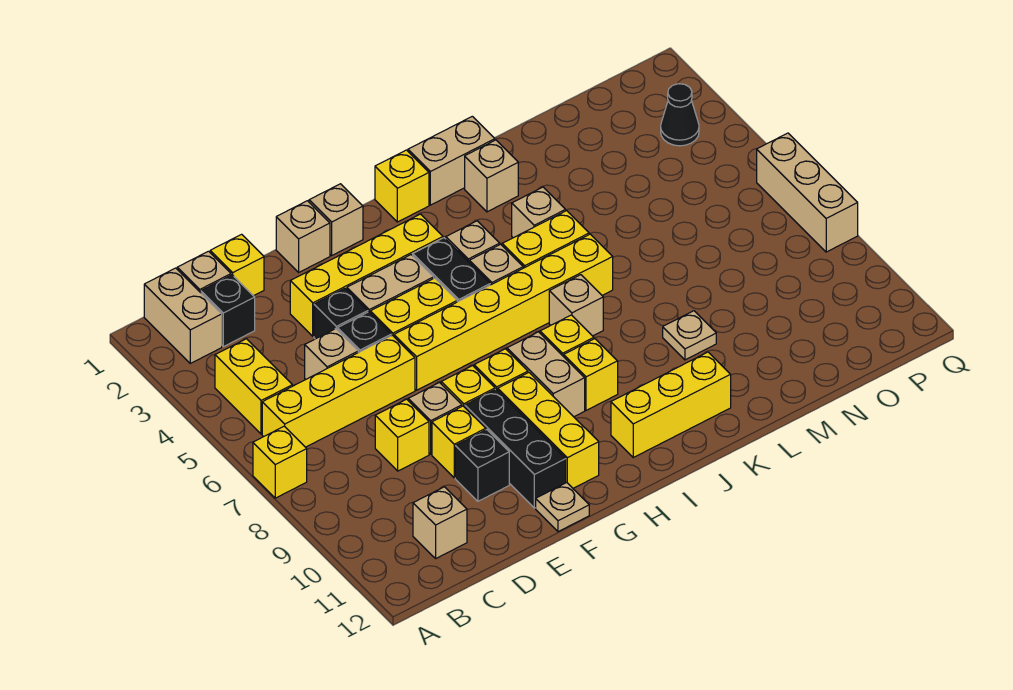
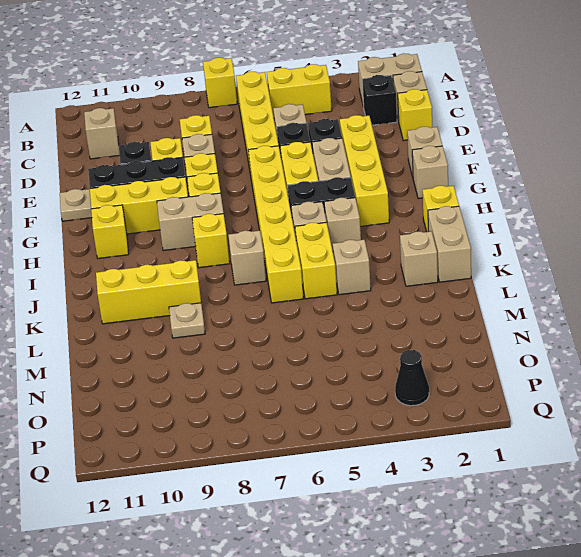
yellow 1x1 brick [564,339,618,410] -> yellow 1x1 brick moved to [91,205,129,258]
yellow 1x3 brick [611,352,731,457] -> yellow 1x3 brick turned to [96,260,201,324]
tan 1x3 brick [757,133,858,252] -> none

